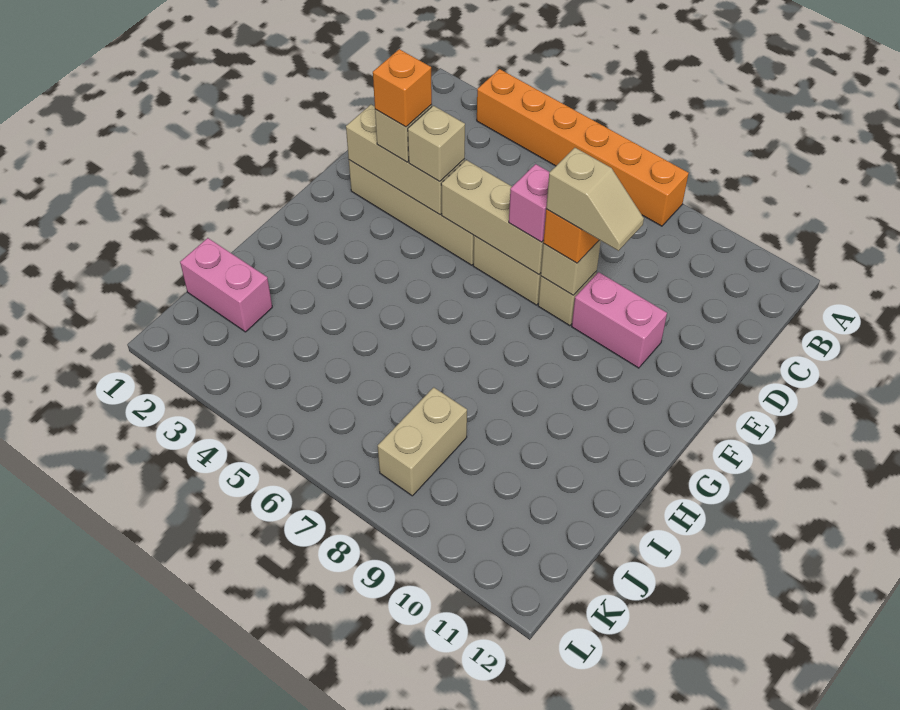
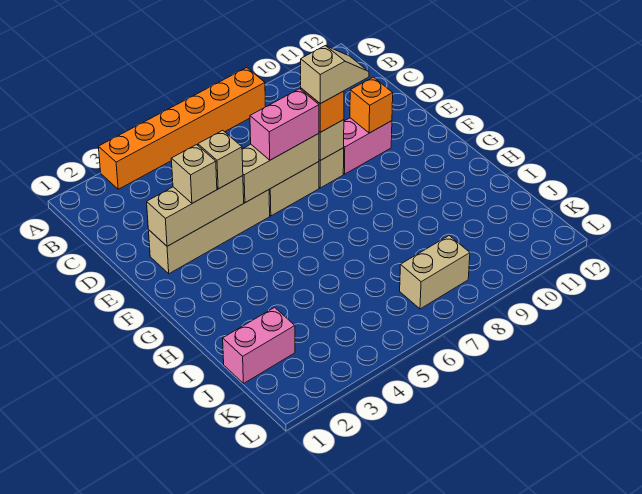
orange 1x1 brick [373,49,432,127] -> orange 1x1 brick moved to [350,77,393,133]
pink 1x1 brick [509,164,549,242] -> pink 1x2 brick [250,89,319,160]
tan 1x2 brick [378,387,467,496] -> tan 1x2 brick turned to [400,236,470,309]

